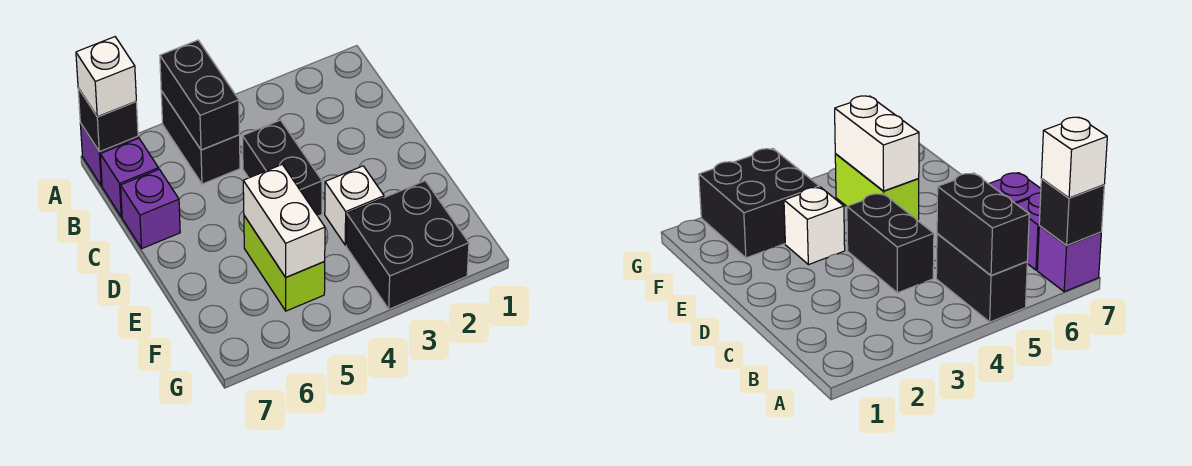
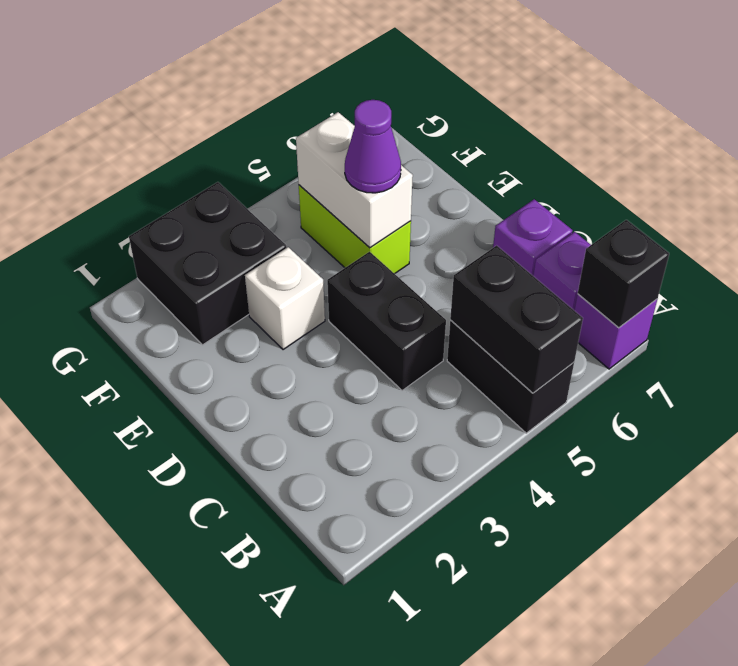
white 1x1 brick [76,37,136,117] -> none
none -> purple 1x1 cone [345,100,401,193]

